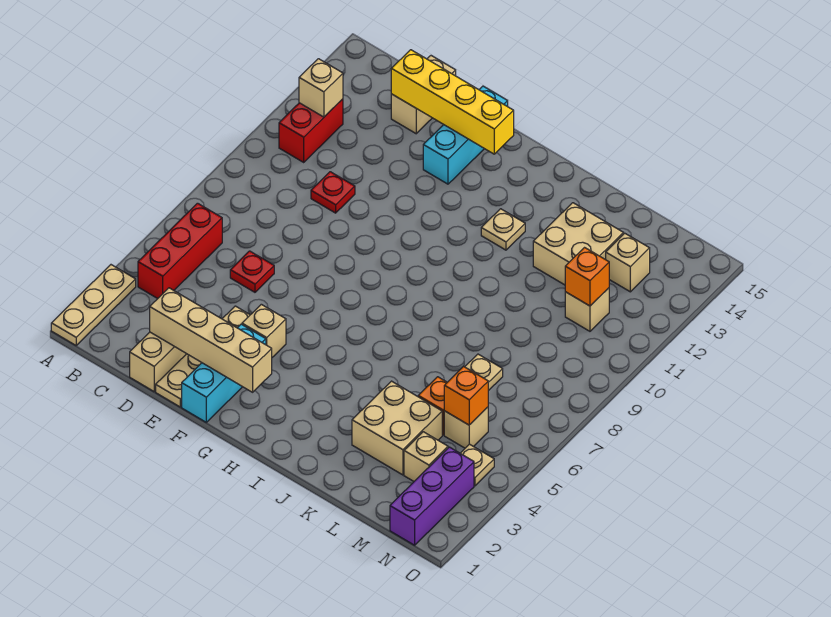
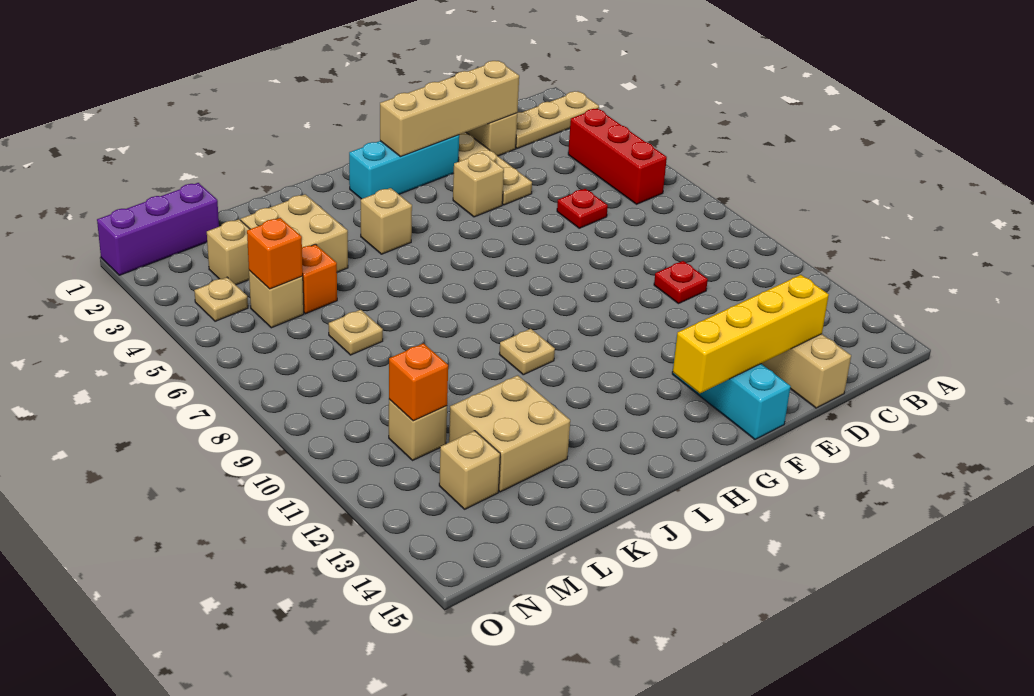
tan 1x3 plate [51,265,136,345] -> tan 1x3 plate turned to [516,91,599,148]
red 1x2 brick [279,99,343,162] -> none
tan 1x1 brick [299,59,343,117] -> tan 1x1 brick moved to [361,188,412,254]
cyan 1x3 brick [182,324,266,422] -> cyan 1x3 brick turned to [349,135,459,199]
tan 1x1 plate [481,209,525,250] -> tan 1x1 plate moved to [499,329,555,375]
purple 1x3 brick [390,447,474,545] -> purple 1x3 brick turned to [97,183,219,275]

